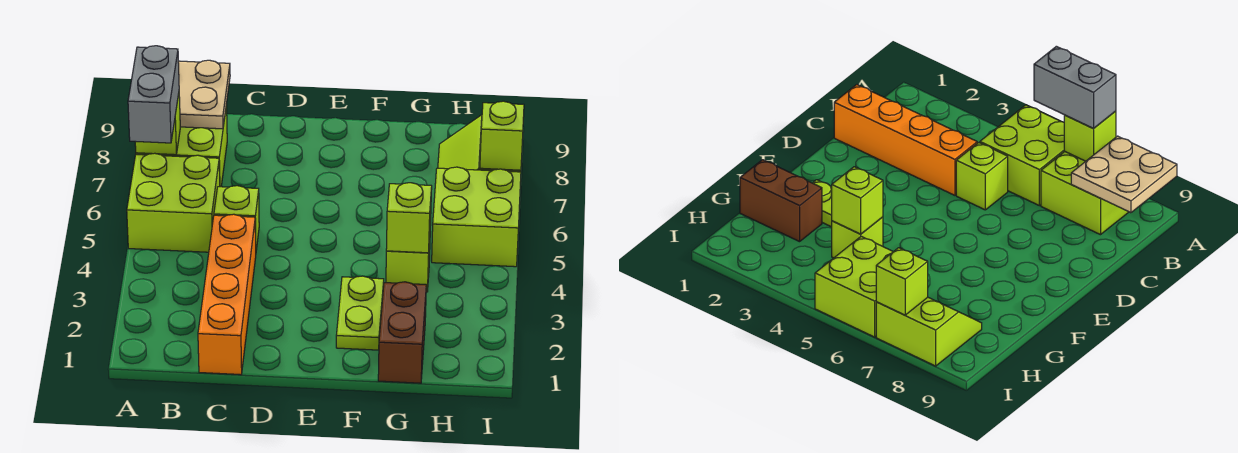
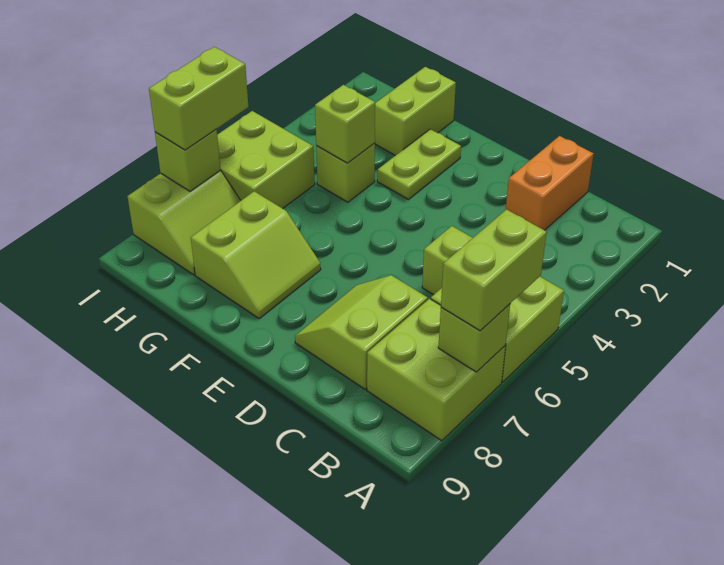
grey 1x2 brick [128,46,179,143] -> lime 1x2 brick [441,209,547,331]
tan 2x2 plate [178,60,230,129] -> none
orange 1x4 brick [198,214,256,375] -> orange 1x2 brick [506,136,594,230]
none -> lime 2x2 slope [295,275,428,389]
none -> lime 2x2 slope [191,191,321,318]
brown 1x2 brick [378,282,426,383] -> lime 1x2 brick [375,67,456,156]
none -> lime 1x2 brick [149,47,248,150]

